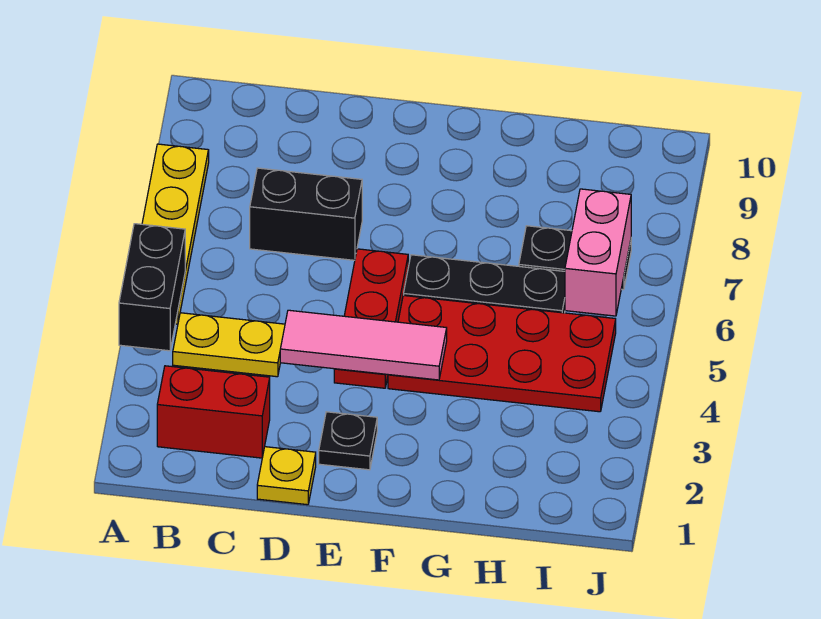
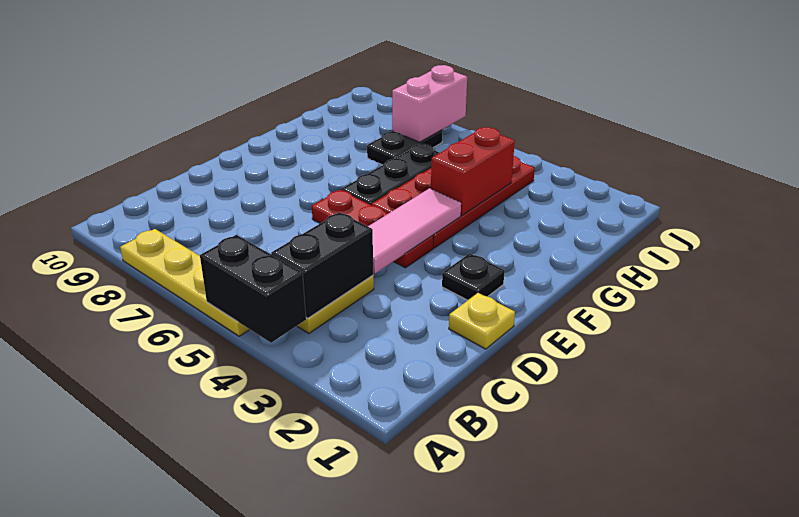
red 1x2 brick [157,366,270,458] -> red 1x2 brick moved to [431,127,515,216]
black 1x2 brick [250,168,362,260] -> black 1x2 brick moved to [271,212,373,318]
pink 1x2 brick [565,189,631,316] -> pink 1x2 brick turned to [392,65,467,142]

